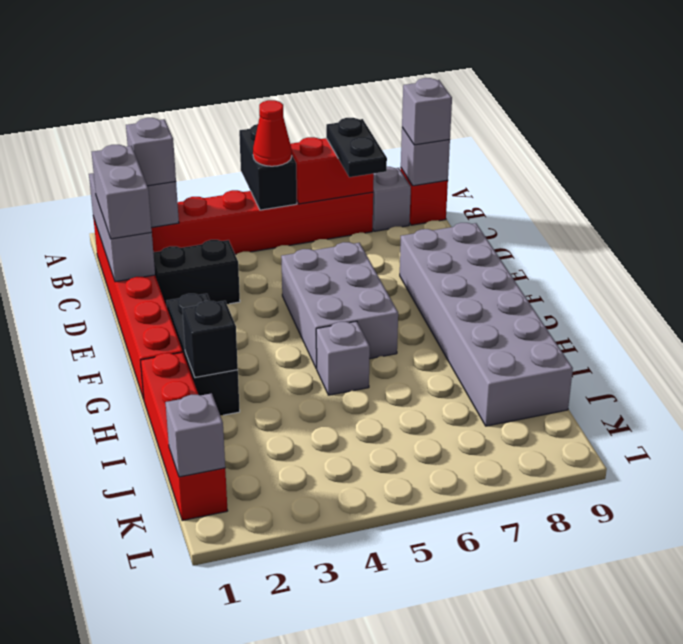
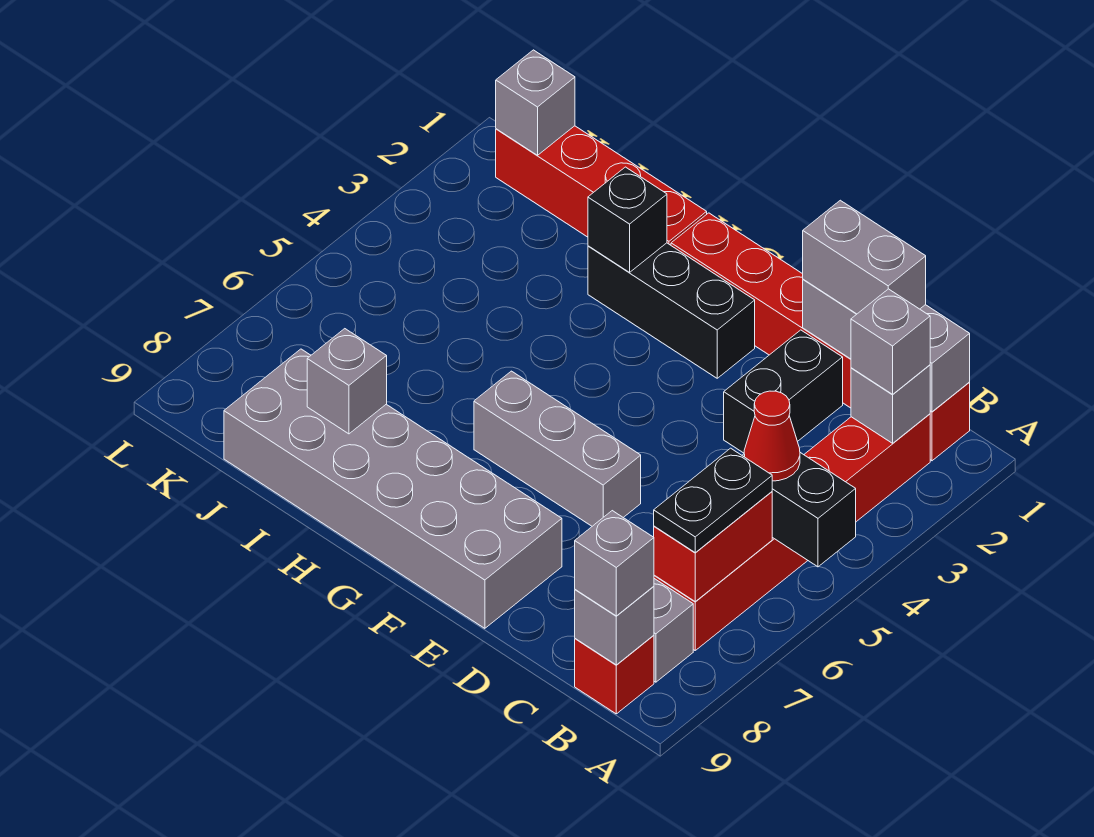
black 1x2 plate [326,118,387,177] -> black 1x2 plate turned to [654,448,772,552]
grey 2x3 brick [281,242,398,369] -> grey 1x3 brick [474,371,641,526]
grey 1x1 brick [316,321,370,395] -> grey 1x1 brick moved to [307,329,387,434]

